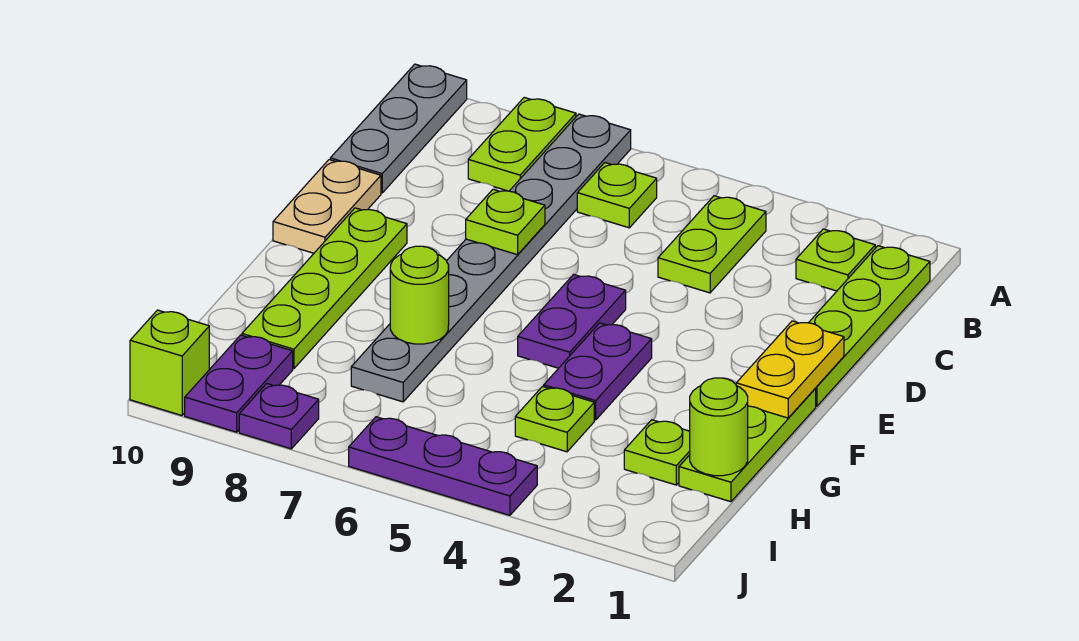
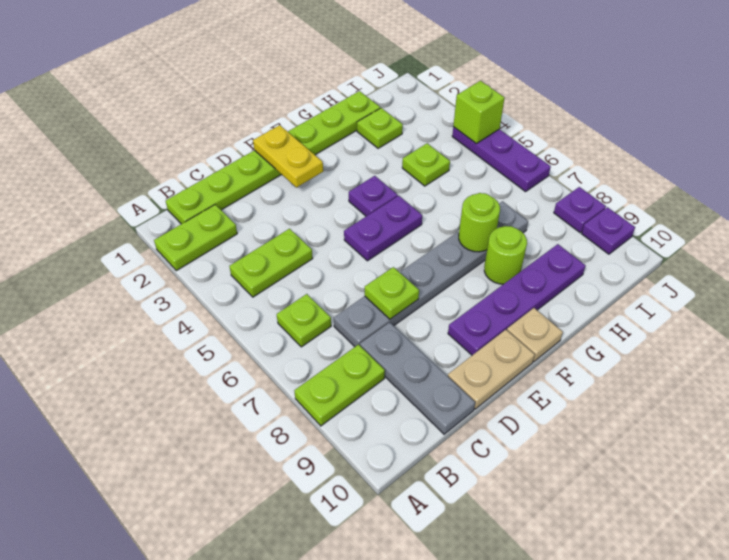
grey 1x8 plate [351,114,631,402] -> grey 1x6 plate [334,201,528,347]
grey 1x3 plate [330,64,467,193] -> grey 1x3 plate turned to [360,322,475,434]
lime 1x1 plate [796,229,875,291] -> lime 1x2 plate [154,205,237,271]
yellow 1x2 plate [736,321,844,418] -> yellow 1x2 plate turned to [253,125,323,188]
lime 1x4 plate [242,208,407,369] -> purple 1x4 plate [448,244,586,355]
purple 1x2 plate [544,323,652,420] -> purple 1x1 plate [349,176,398,216]
none -> tan 1x1 plate [507,308,563,362]
lime 1x1 round brick [690,378,748,476] -> lime 1x1 round brick moved to [484,226,527,284]
purple 1x2 plate [185,335,293,432] -> purple 1x1 plate [582,207,635,254]
lime 1x1 brick [130,310,209,416] -> lime 1x1 brick moved to [453,81,504,144]

